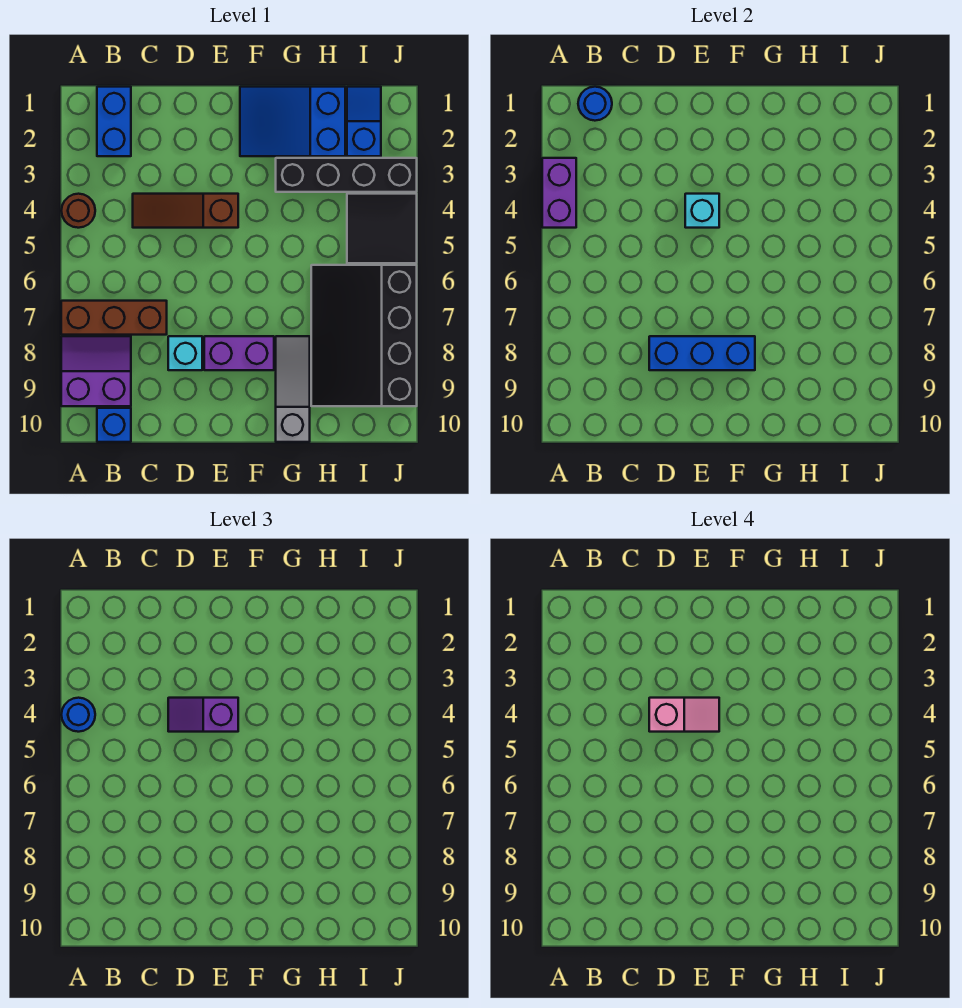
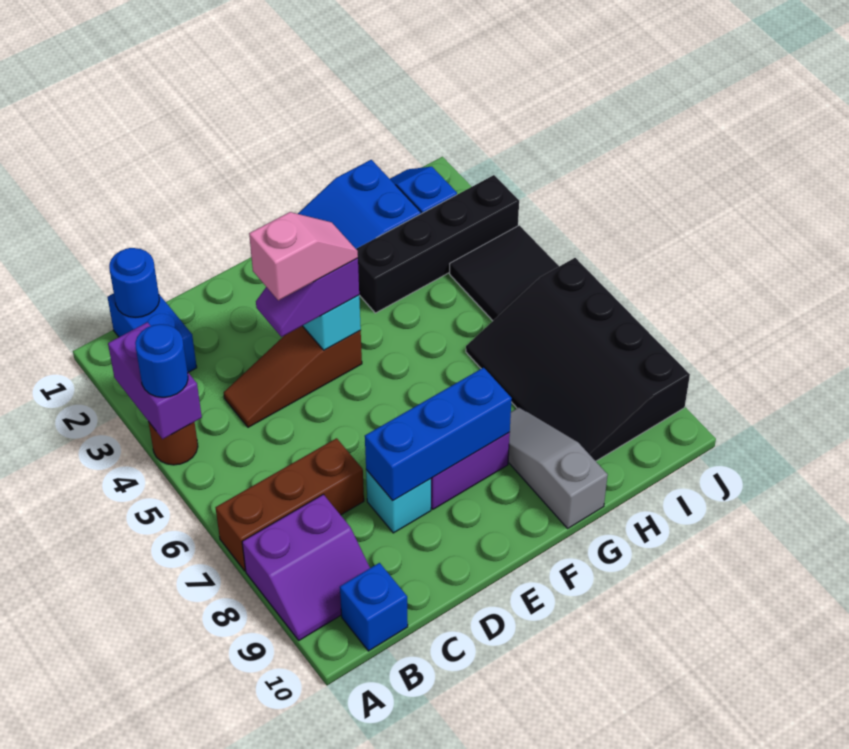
purple 2x2 slope [61,336,131,406] -> purple 2x2 slope turned to [242,494,370,640]

